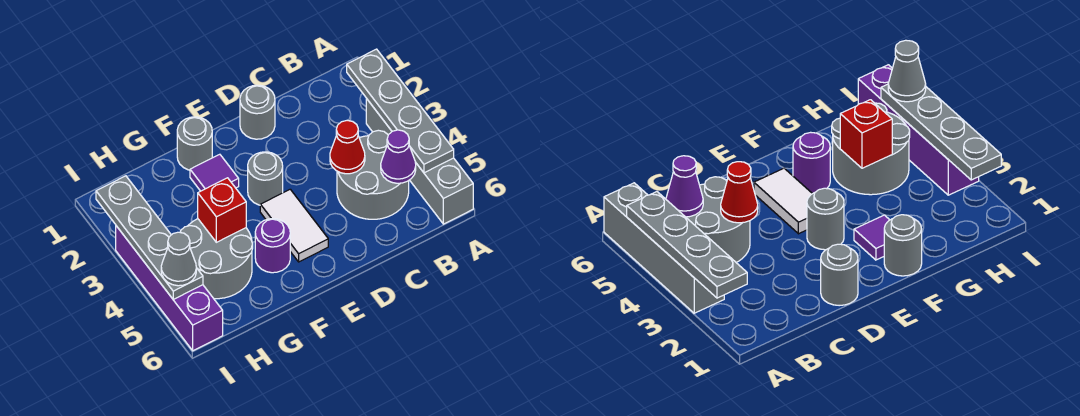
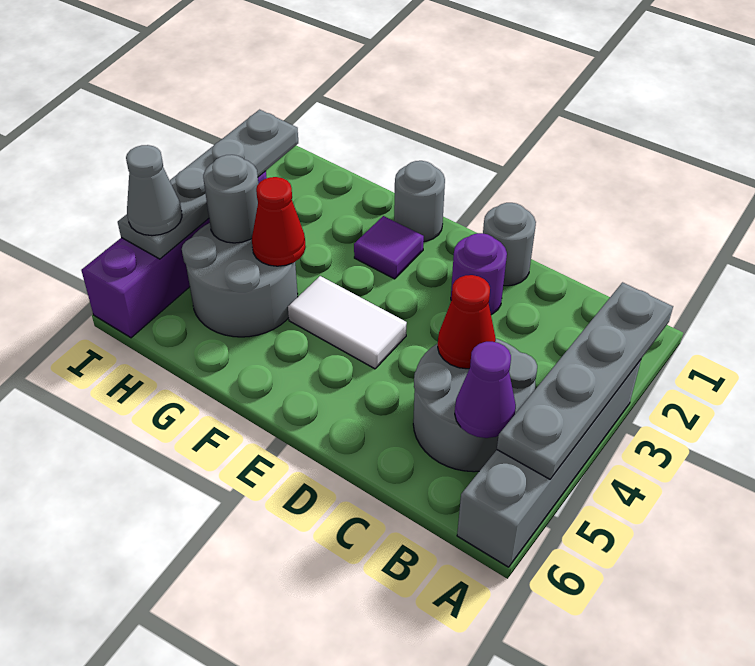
grey 1x1 round brick [248,152,283,205] -> grey 1x1 round brick moved to [203,155,258,243]
white 1x2 tile [260,189,328,262] -> white 1x2 tile turned to [288,276,407,369]
purple 1x1 round brick [255,219,290,273] -> purple 1x1 round brick moved to [451,233,507,315]
red 1x1 brick [198,178,246,242] -> red 1x1 cone [252,177,306,266]

